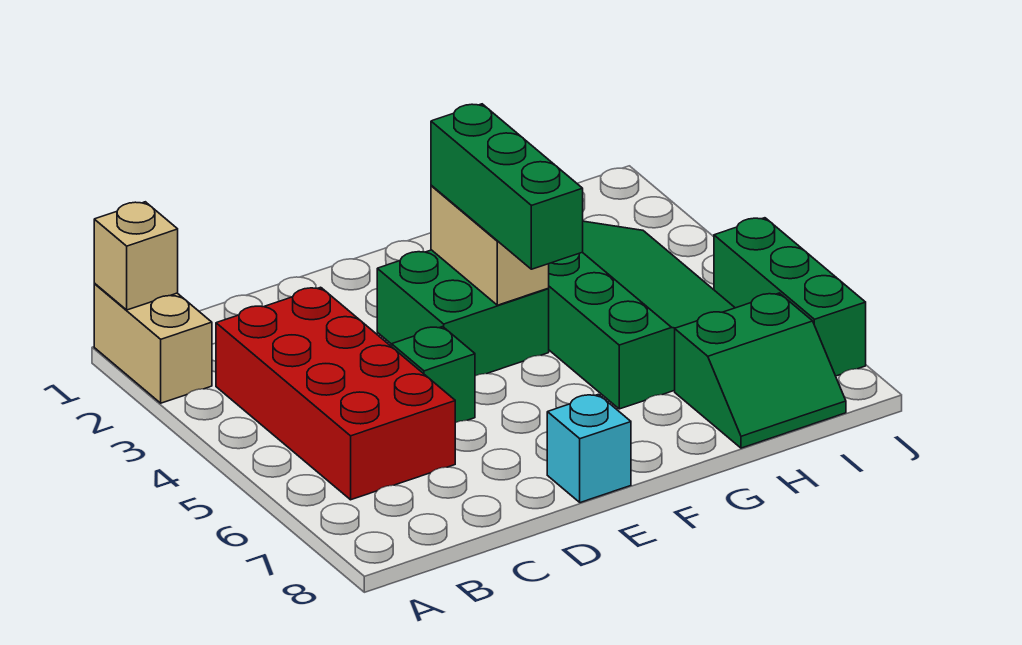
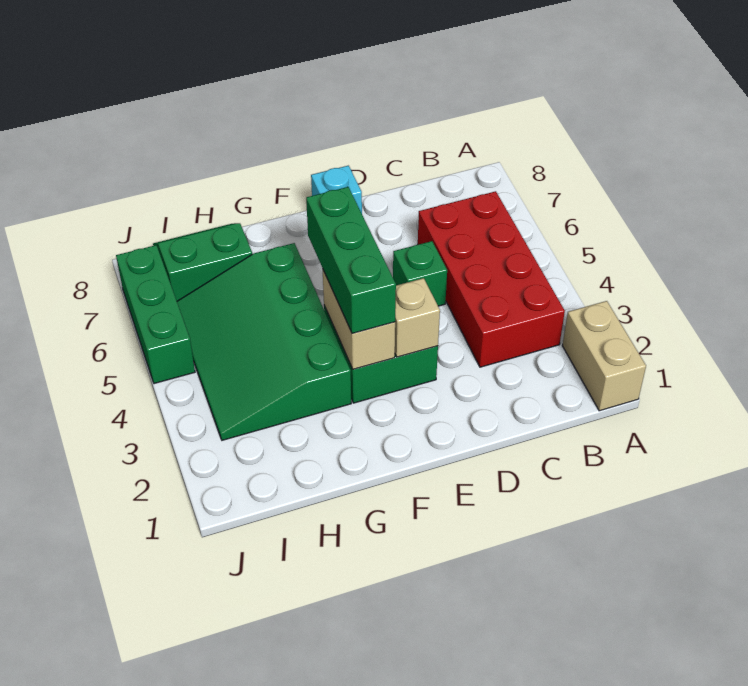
tan 1x1 brick [94,202,178,310] -> tan 1x1 brick moved to [395,278,440,357]

